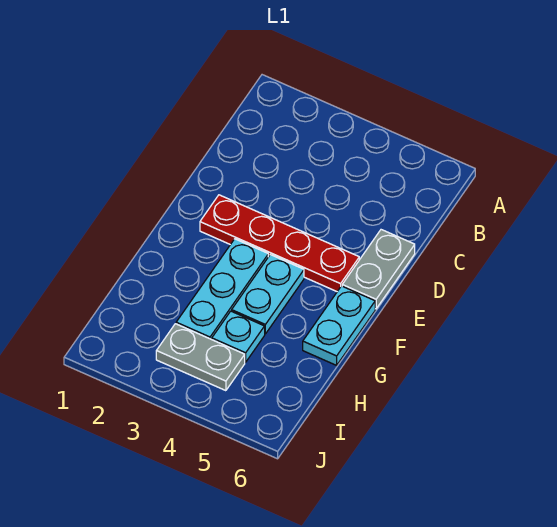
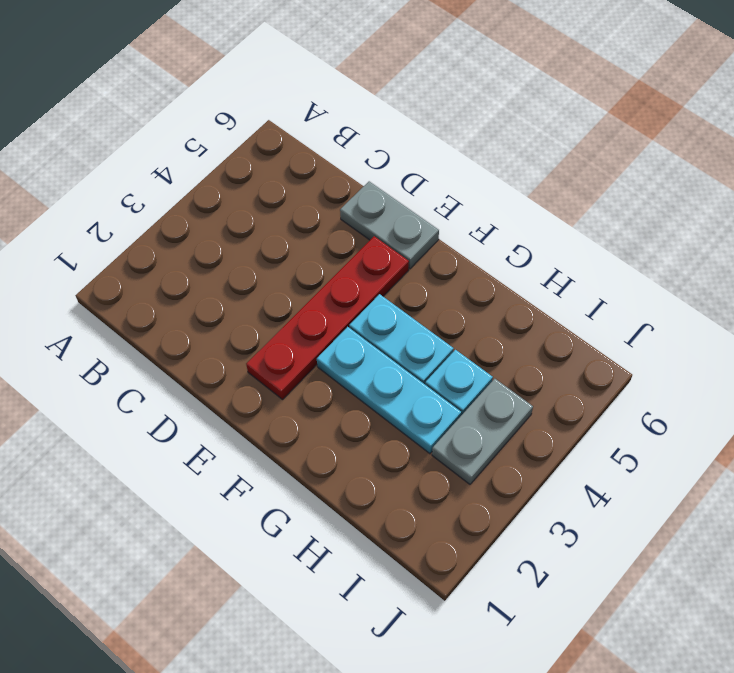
cyan 1x2 plate [303,286,375,365] -> none

